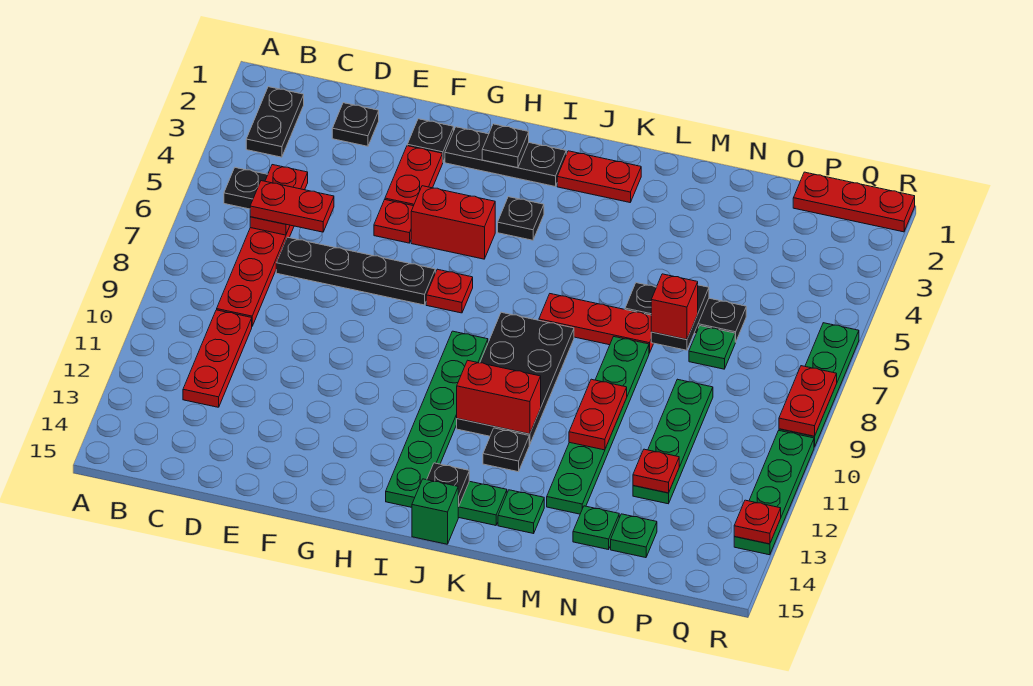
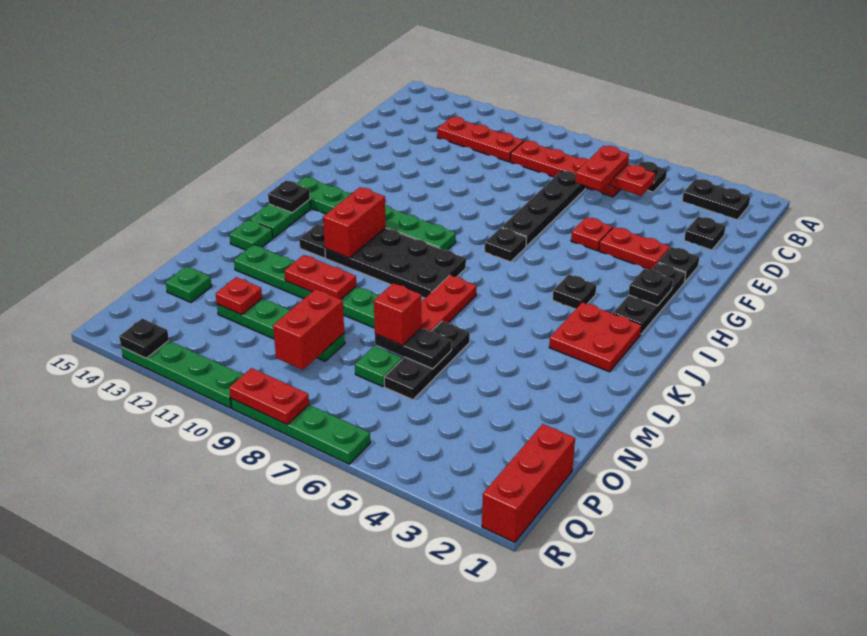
red 1x2 brick [411,186,495,259] -> red 1x2 brick moved to [273,289,344,370]
red 1x1 plate [426,269,473,313] -> black 1x1 plate [485,228,527,262]
red 1x2 plate [557,151,641,202] -> red 2x2 plate [549,302,642,372]
green 1x1 brick [412,479,459,544] -> none
green 1x1 plate [573,506,619,550] -> none
red 1x3 plate [793,172,915,232] -> red 1x3 brick [482,424,575,543]
red 1x1 plate [734,500,781,544] -> black 1x1 plate [119,319,169,358]

